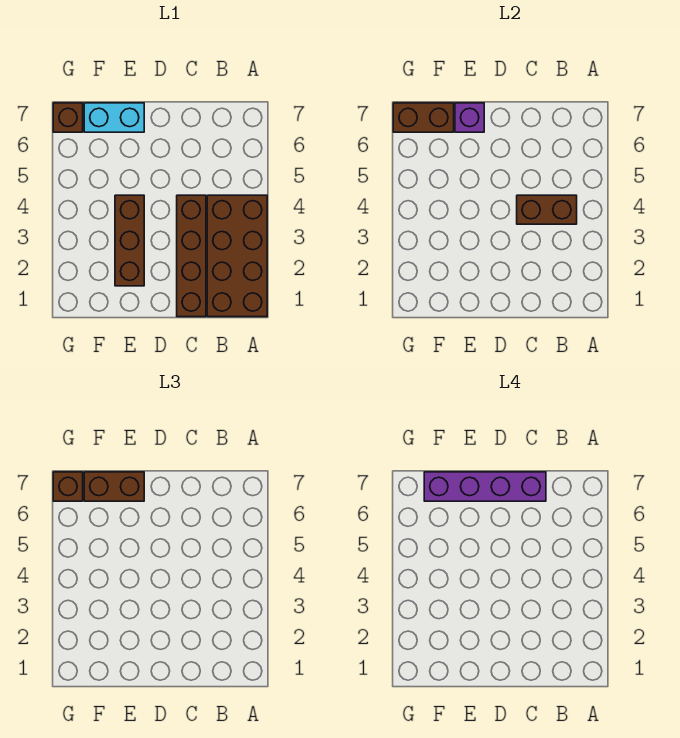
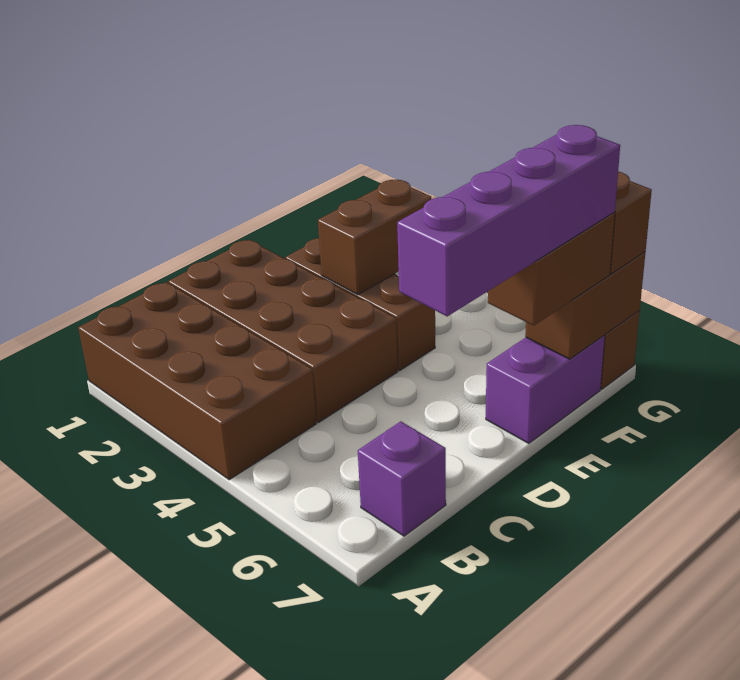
brown 1x2 brick [517,195,577,224] -> brown 1x2 brick moved to [318,179,431,295]
brown 1x4 brick [177,195,206,317] -> brown 2x4 brick [168,240,398,422]
cyan 1x2 brick [84,103,144,132] -> purple 1x2 brick [486,336,605,444]
purple 1x1 brick [455,103,484,132] -> purple 1x1 brick moved to [358,421,446,536]

